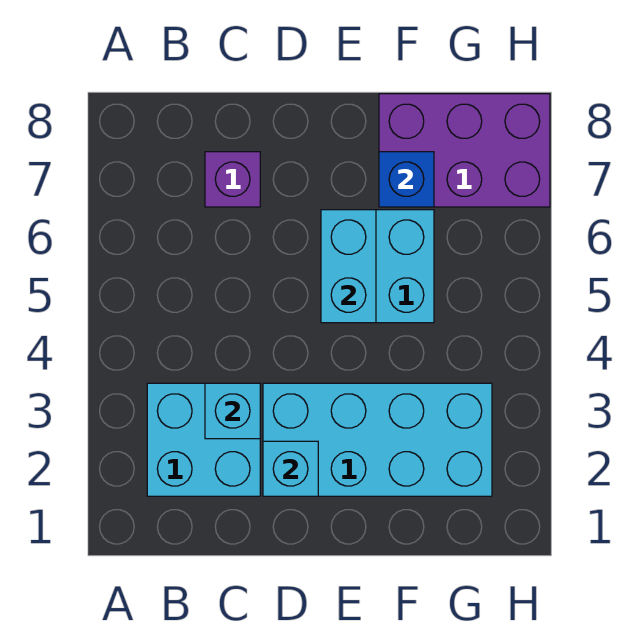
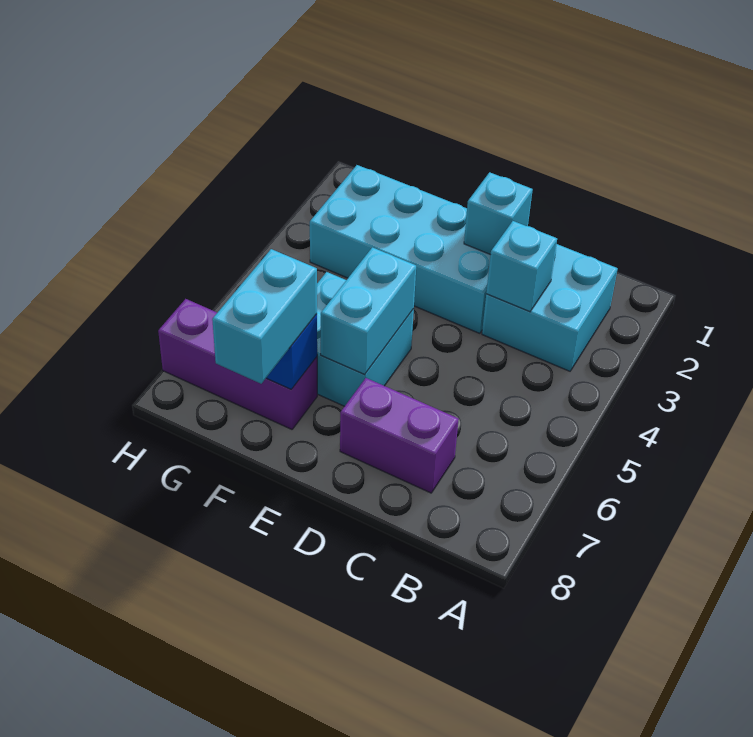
purple 1x1 brick [205,152,260,207] -> purple 1x2 brick [340,378,459,493]
purple 2x3 brick [379,94,550,207] -> purple 1x3 brick [158,299,317,429]
none -> cyan 1x2 brick [212,249,317,384]

